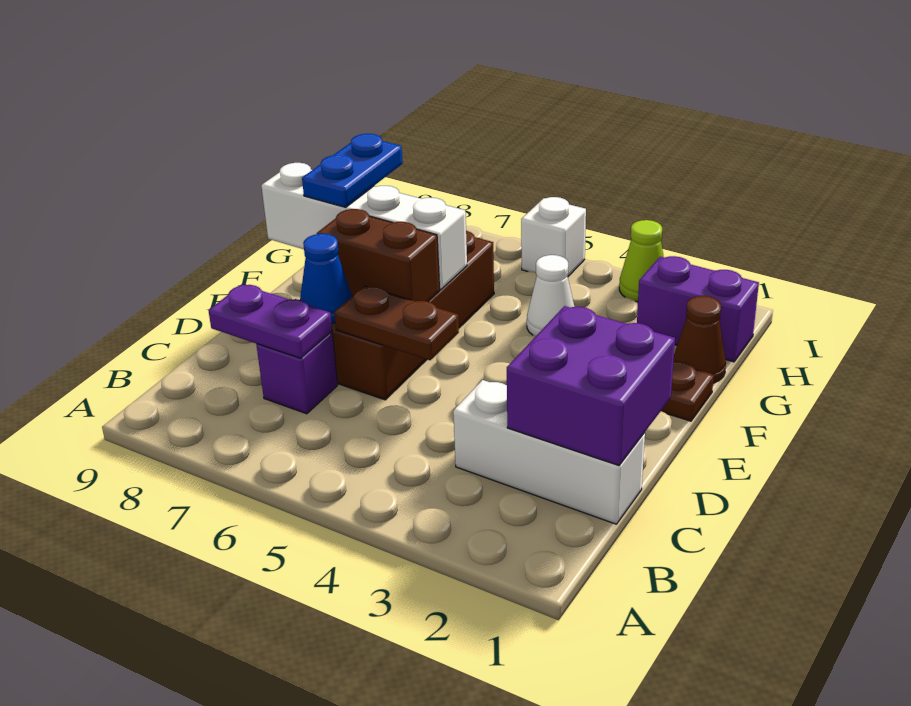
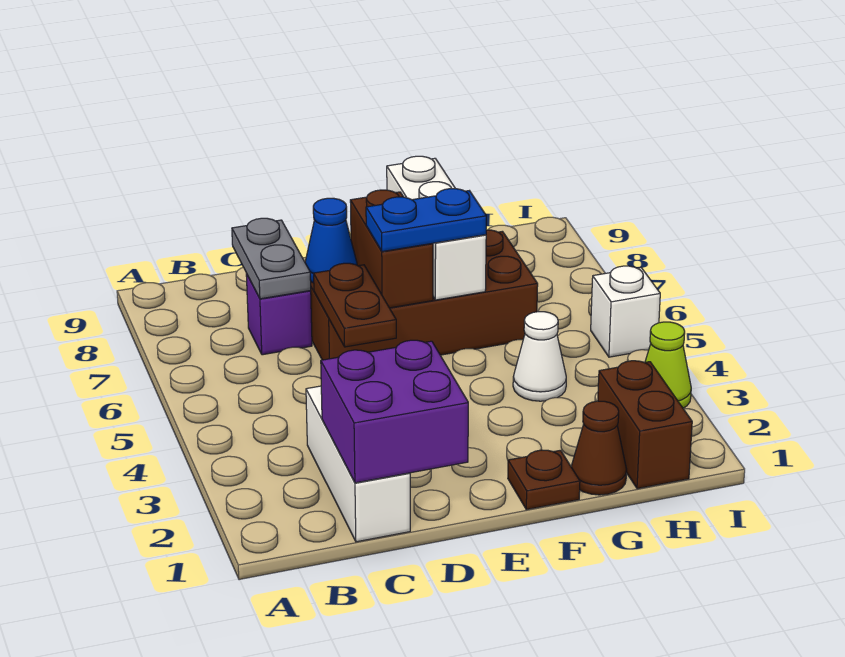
purple 1x2 plate [208,285,332,358] -> grey 1x2 plate [232,218,311,299]
white 1x4 brick [261,163,467,290] -> white 1x3 brick [387,156,486,300]
blue 1x2 plate [302,134,403,207] -> blue 1x2 plate moved to [366,189,486,252]
purple 1x2 brick [637,256,759,362] -> brown 1x2 brick [598,361,692,489]

